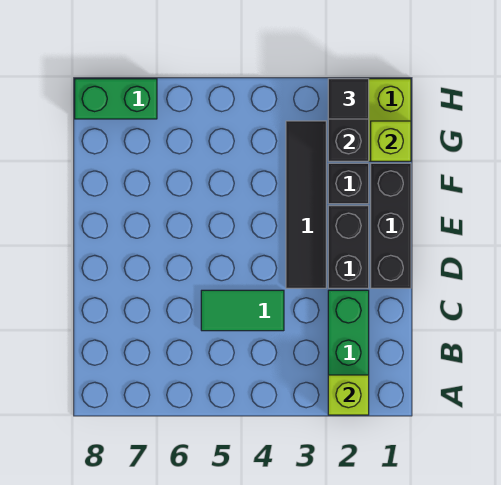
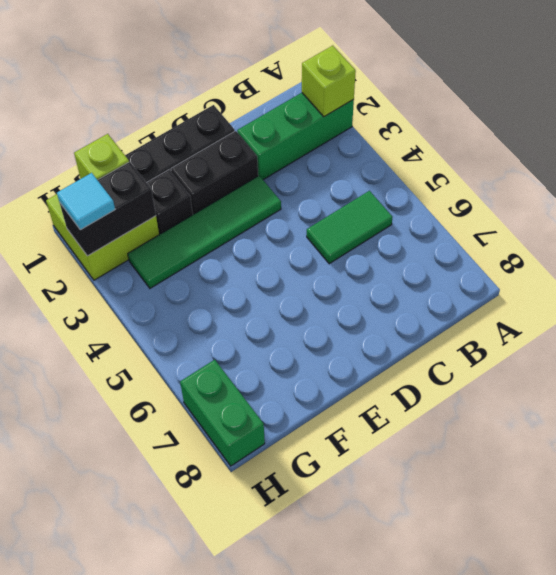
green 1x2 tile [201,290,284,331] -> green 1x2 tile turned to [307,191,392,264]
black 1x4 tile [286,121,326,288] -> green 1x4 tile [128,176,281,288]
black 1x1 tile [328,79,369,119] -> cyan 1x1 tile [57,173,115,230]

